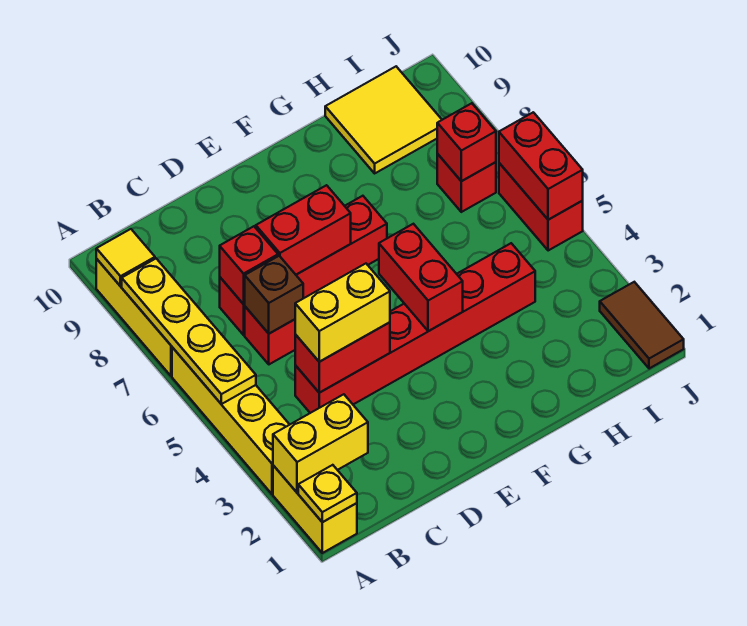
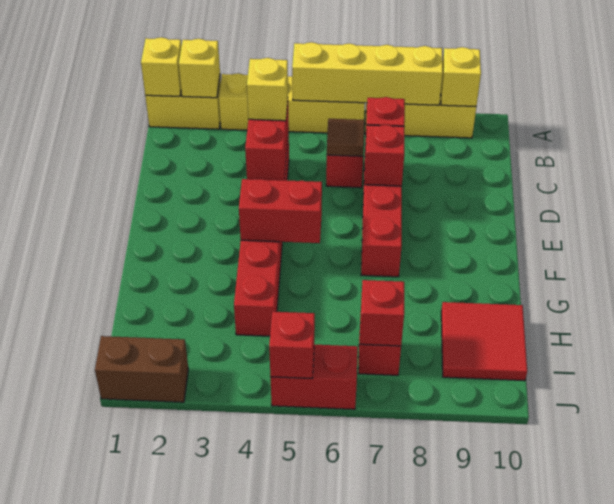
yellow 1x1 plate [298,465,357,522] -> yellow 1x1 brick [141,37,181,96]
yellow 1x2 brick [273,394,368,493] -> yellow 1x1 brick [179,39,220,98]
yellow 1x4 plate [122,259,256,404] -> yellow 1x4 brick [292,42,443,105]
yellow 1x1 tile [96,229,155,286] -> yellow 1x1 brick [441,47,481,107]
yellow 1x2 brick [295,264,390,362] -> yellow 1x1 brick [247,58,288,121]
brown 1x1 brick [245,256,303,334] -> brown 1x1 tile [327,119,365,156]
red 1x2 brick [256,185,351,275] -> red 1x1 brick [364,125,404,186]
yellow 2x2 tile [325,67,442,173] -> red 2x2 tile [441,302,527,381]
brown 1x2 tile [600,282,684,369] -> brown 1x2 brick [95,336,188,402]
red 1x2 brick [499,112,583,220] -> red 1x1 brick [269,312,315,379]

